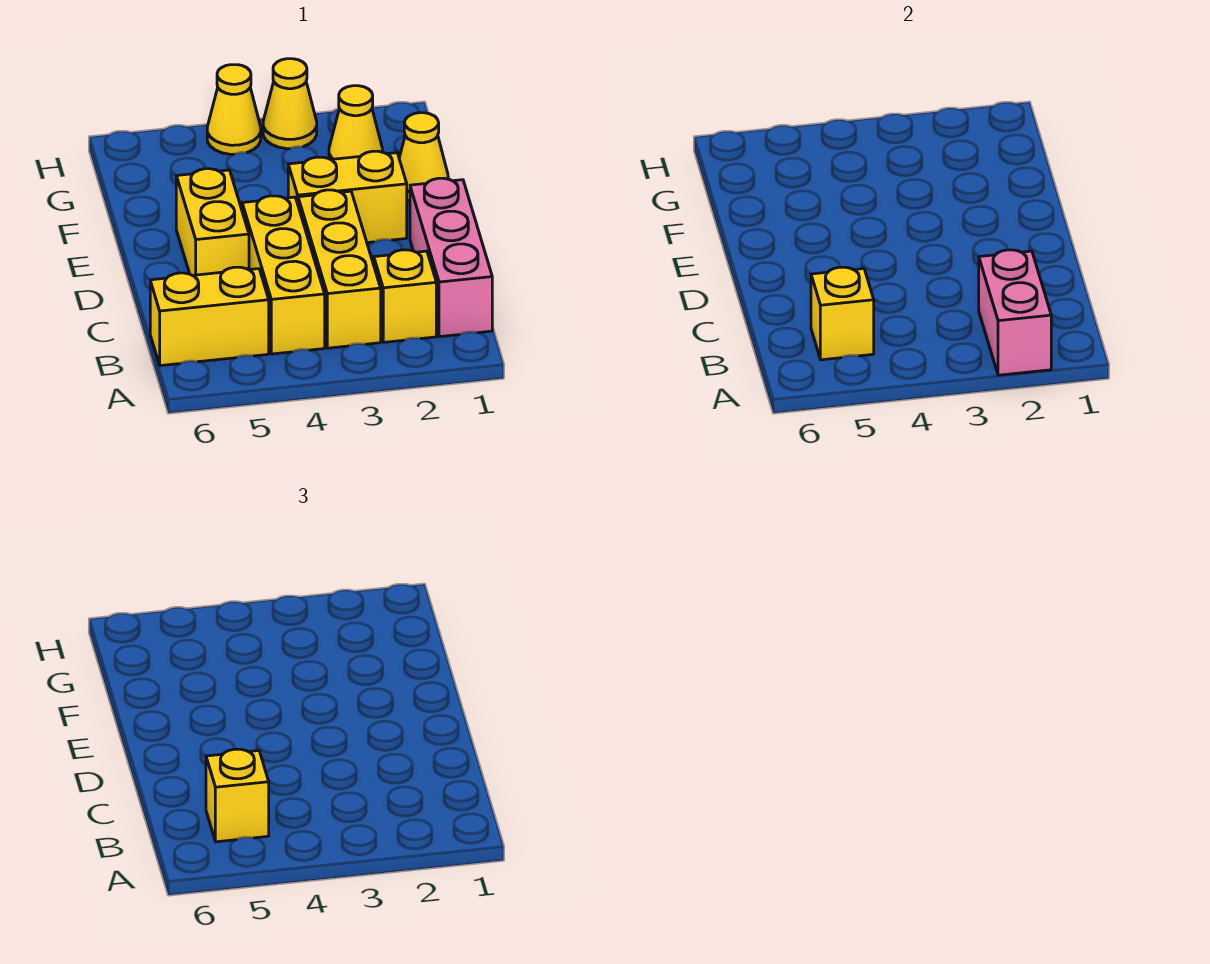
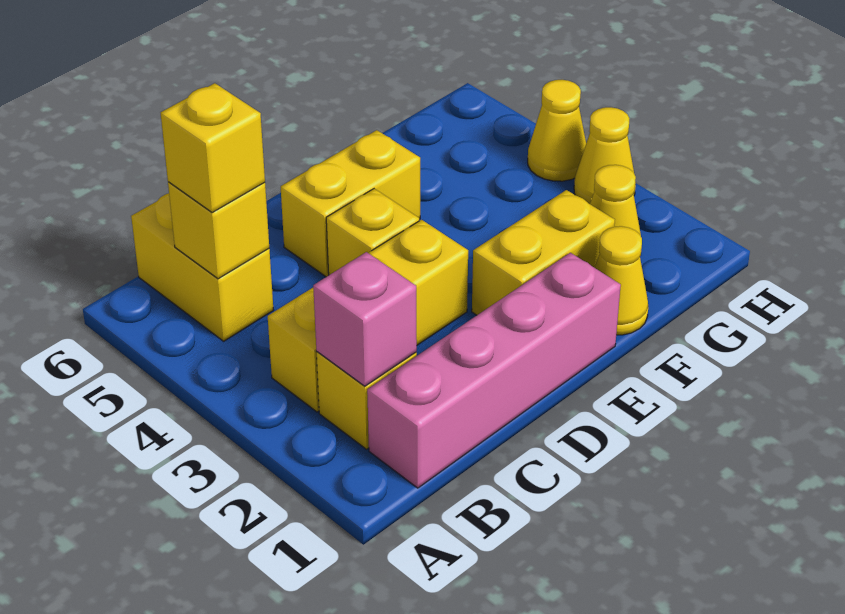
pink 1x2 brick [979,250,1051,375] -> pink 1x1 brick [313,252,417,386]
pink 1x3 brick [410,178,492,337] -> pink 1x4 brick [367,253,621,488]
yellow 1x3 brick [242,196,325,354] -> yellow 1x1 brick [326,189,419,275]
yellow 1x2 brick [288,151,407,243] -> yellow 1x2 brick turned to [472,190,615,315]

